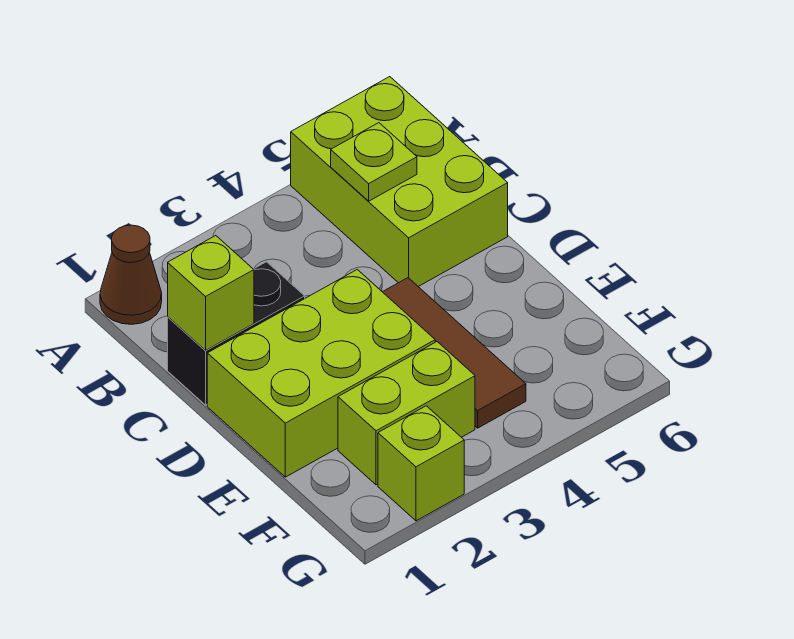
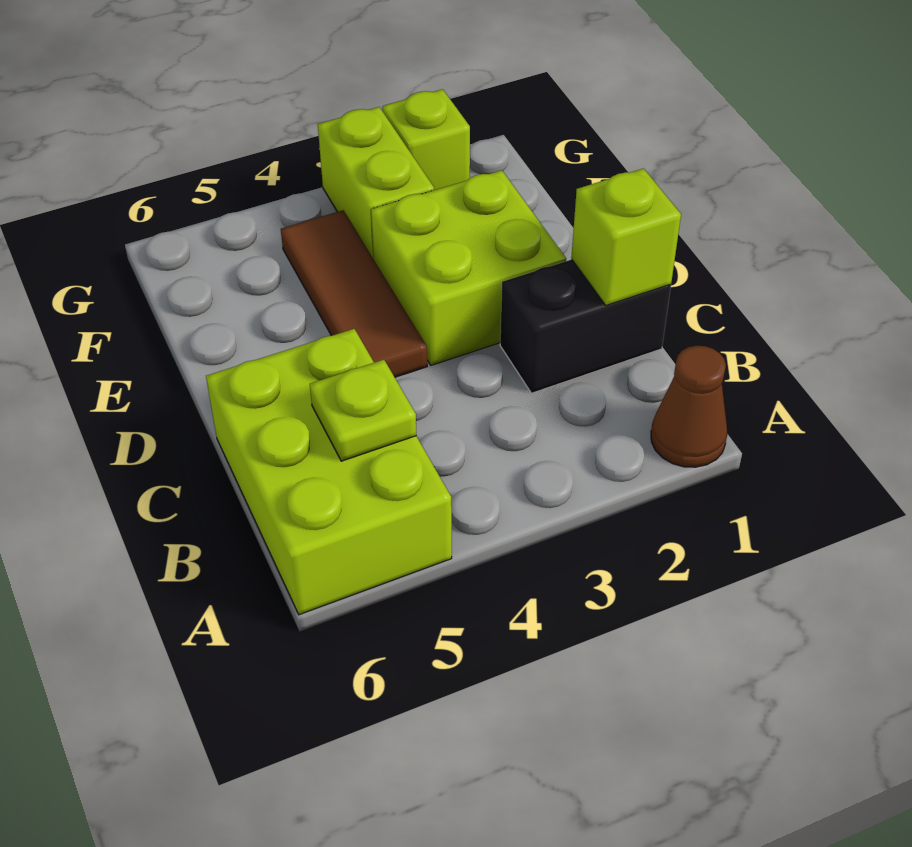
lime 2x3 brick [207,270,435,477] -> lime 2x2 brick [371,170,566,365]
lime 1x2 brick [338,342,475,485] -> lime 1x2 brick turned to [318,107,434,259]

